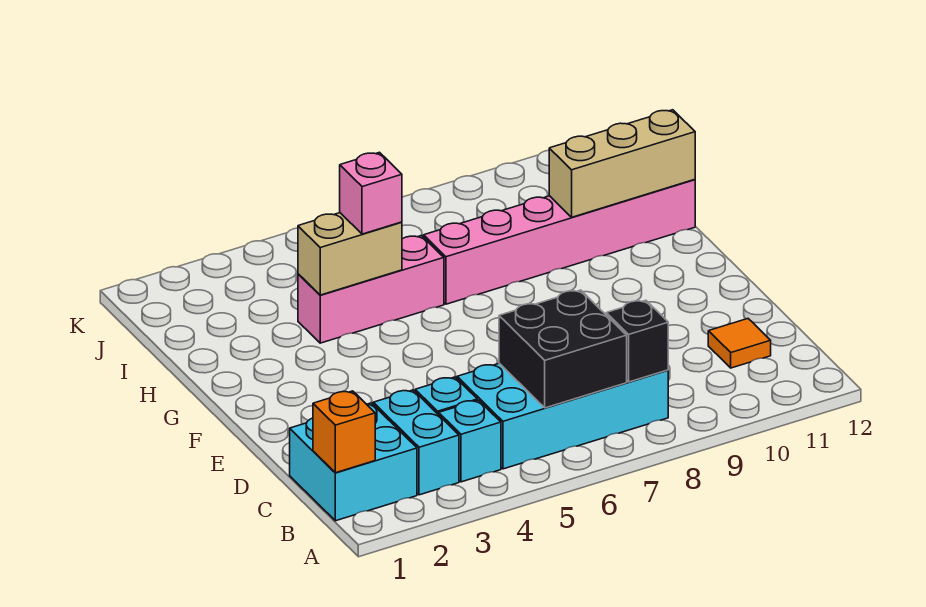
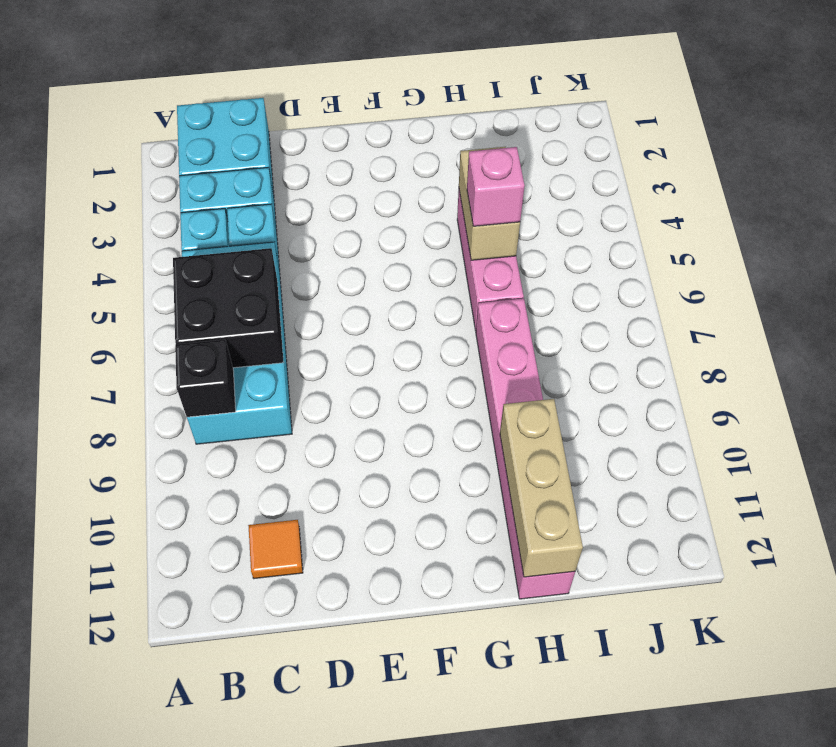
orange 1x1 brick [313,391,375,473] -> none

